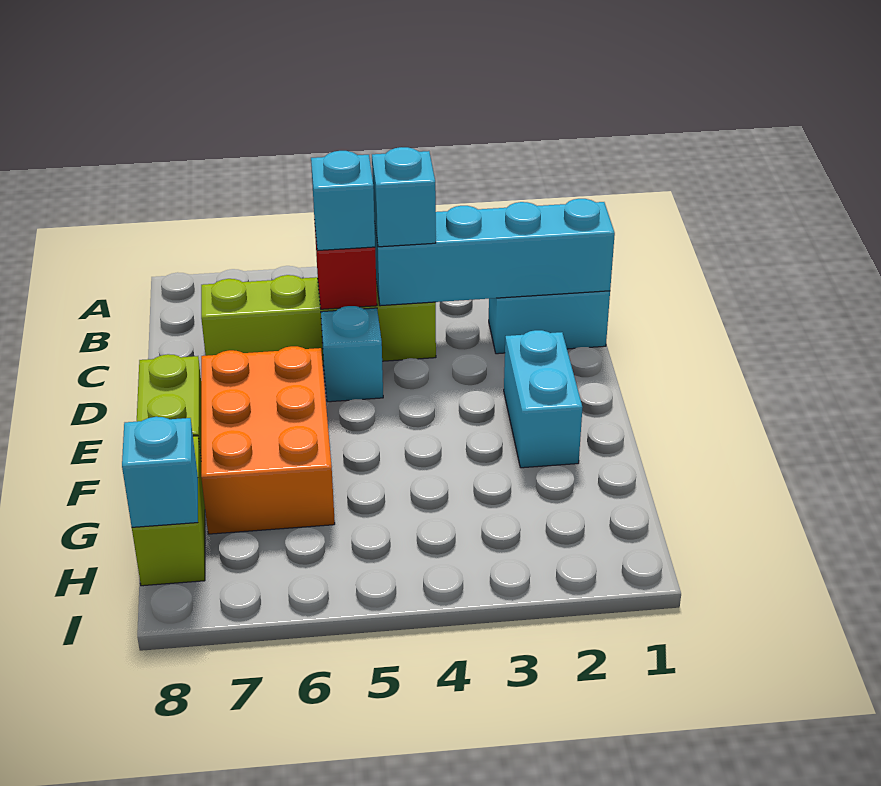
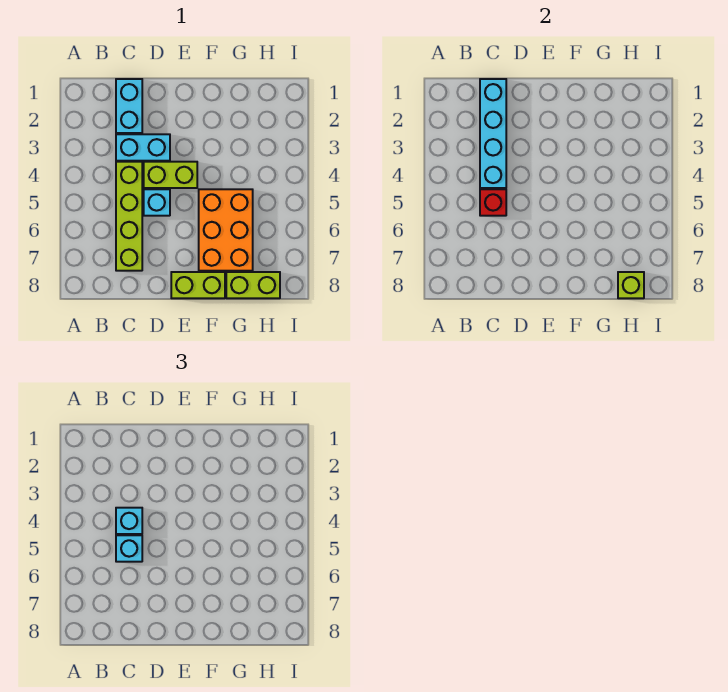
none -> lime 1x2 brick [144,162,197,188]
cyan 1x2 brick [504,330,583,468] -> cyan 1x2 brick moved to [116,134,170,161]
orange 2x3 brick [201,346,335,534] -> orange 2x3 brick turned to [199,189,253,271]
cyan 1x1 brick [122,417,198,527] -> lime 1x1 brick [618,272,644,298]

